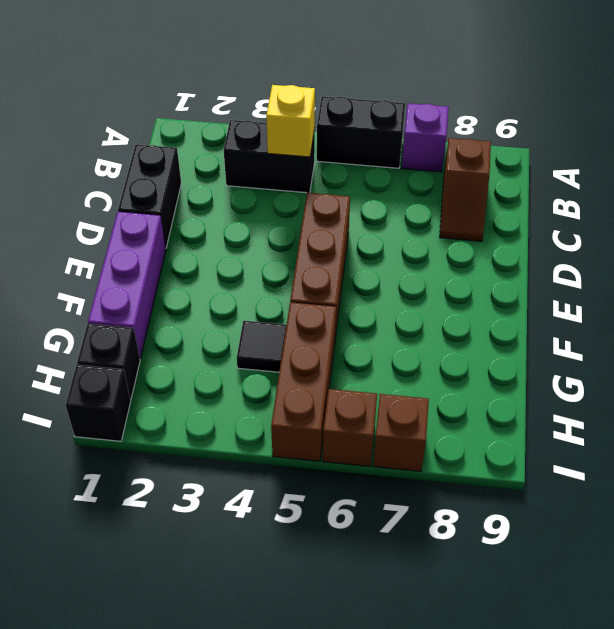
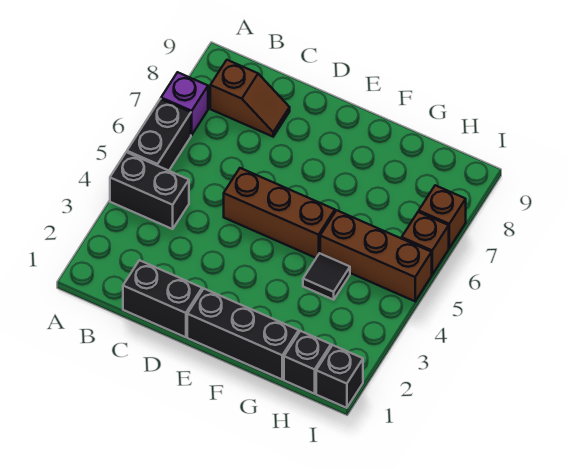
black 1x2 brick [224,120,315,193] -> black 1x2 brick turned to [110,152,189,229]
yellow 1x1 brick [266,85,315,157] -> none
purple 1x3 brick [88,211,166,359] -> black 1x3 brick [187,289,299,379]

